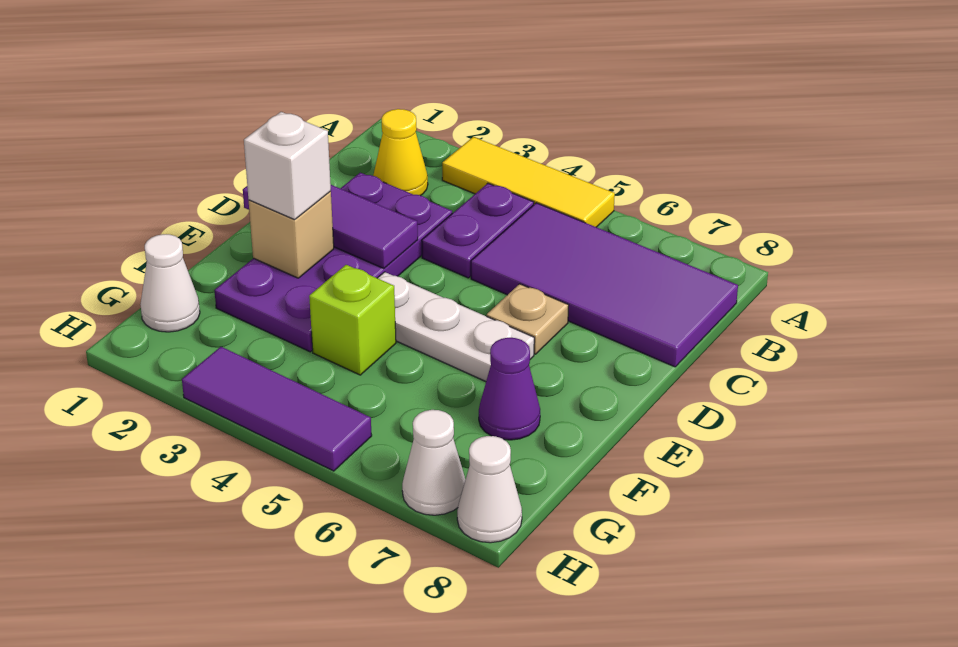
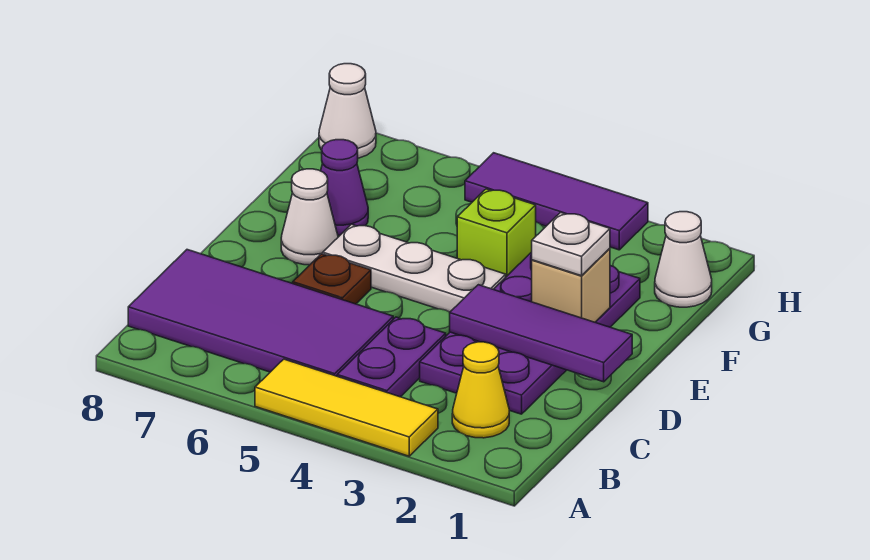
tan 1x1 plate [487,284,569,354] -> brown 1x1 plate [293,254,371,304]
white 1x1 brick [244,112,331,220] -> white 1x1 plate [532,212,610,276]
white 1x1 cone [402,410,465,515] -> white 1x1 cone moved to [281,169,338,265]

